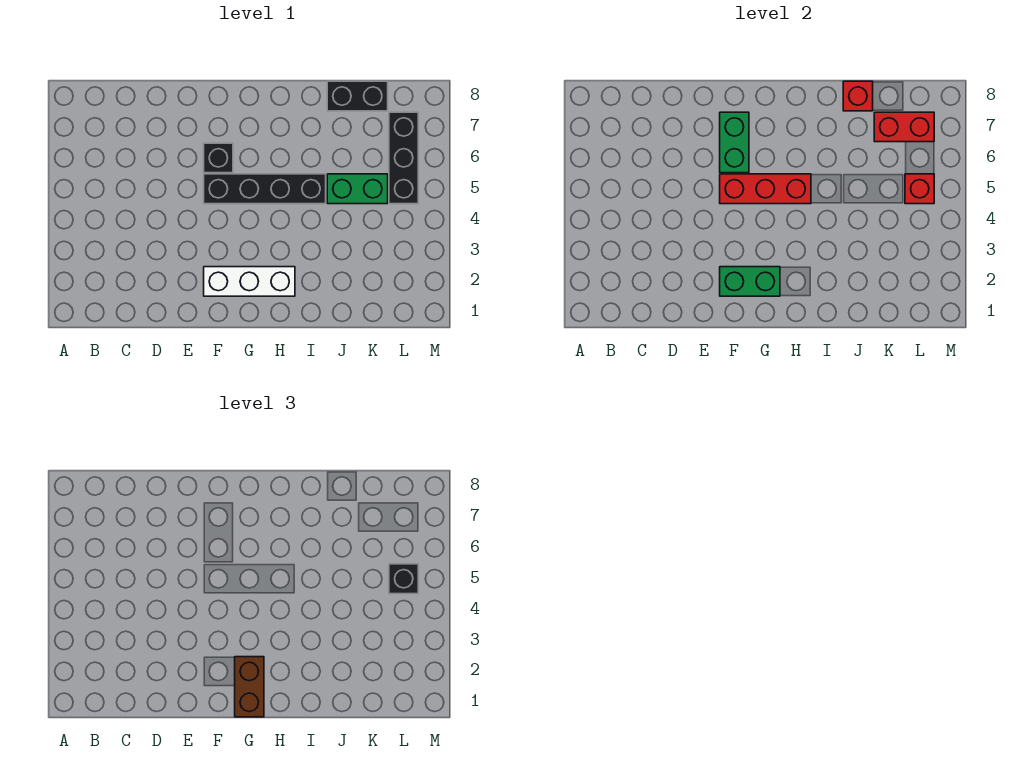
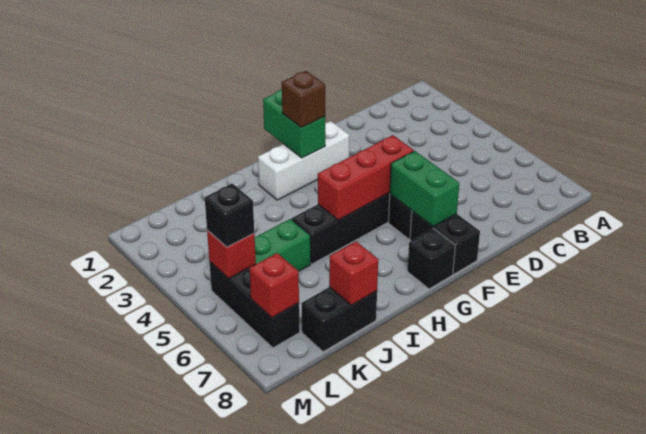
green 1x2 brick [720,267,780,296] -> green 1x2 brick turned to [263,90,325,158]
none -> black 1x2 brick [410,211,480,274]
brown 1x2 brick [235,657,264,717] -> brown 1x1 brick [282,71,325,128]
none -> black 1x1 brick [407,229,455,289]
red 1x2 brick [874,112,934,142] -> red 1x1 brick [250,253,299,318]

